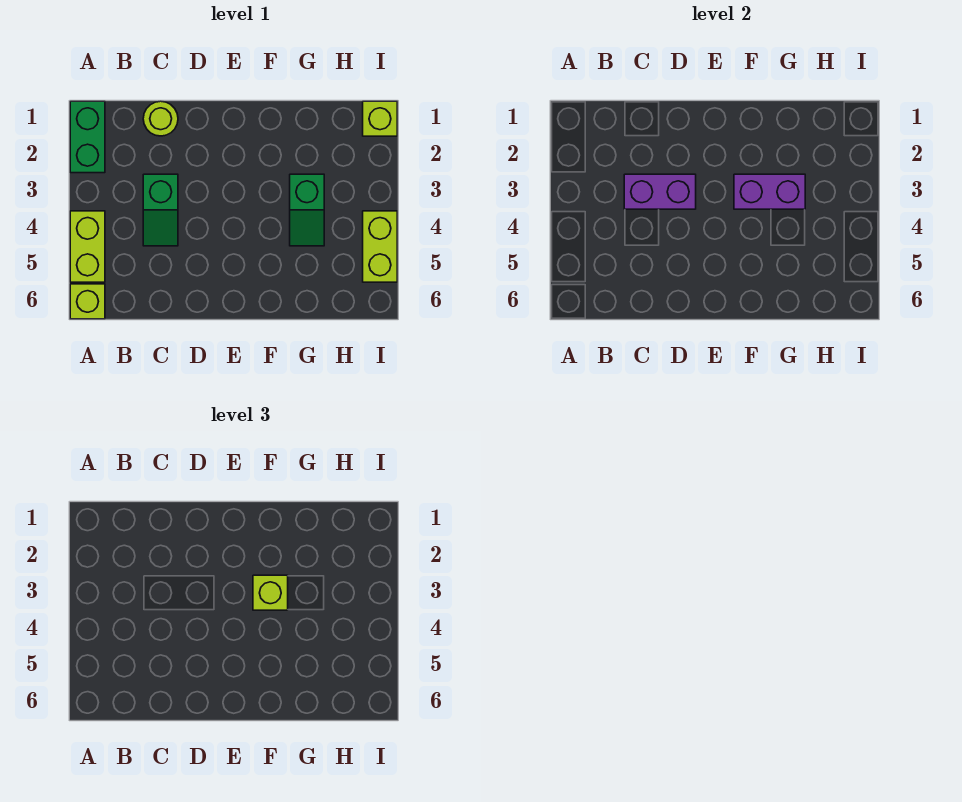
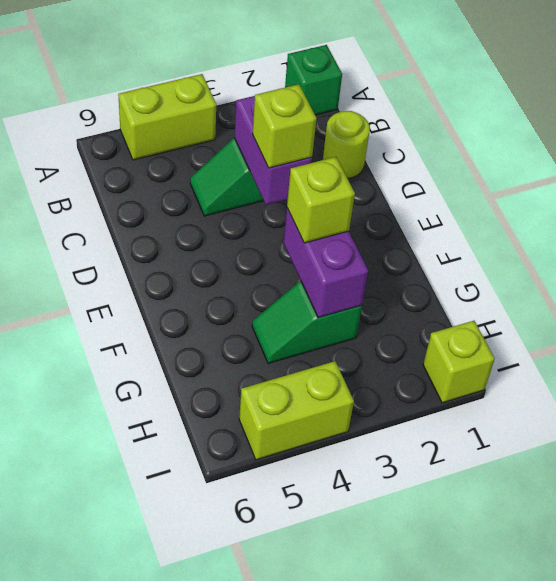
green 1x2 brick [70,101,105,173] -> green 1x1 brick [285,45,342,115]
lime 1x1 brick [70,284,105,319] -> lime 1x1 brick moved to [252,84,317,168]

